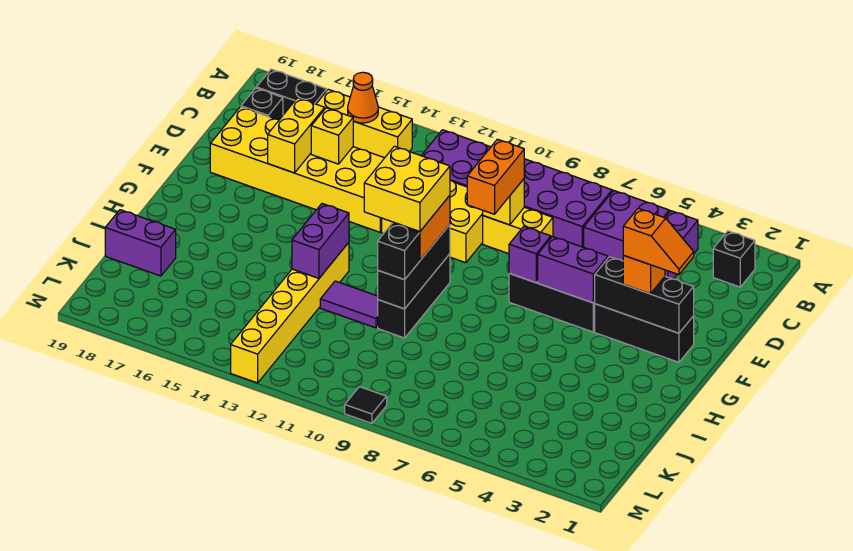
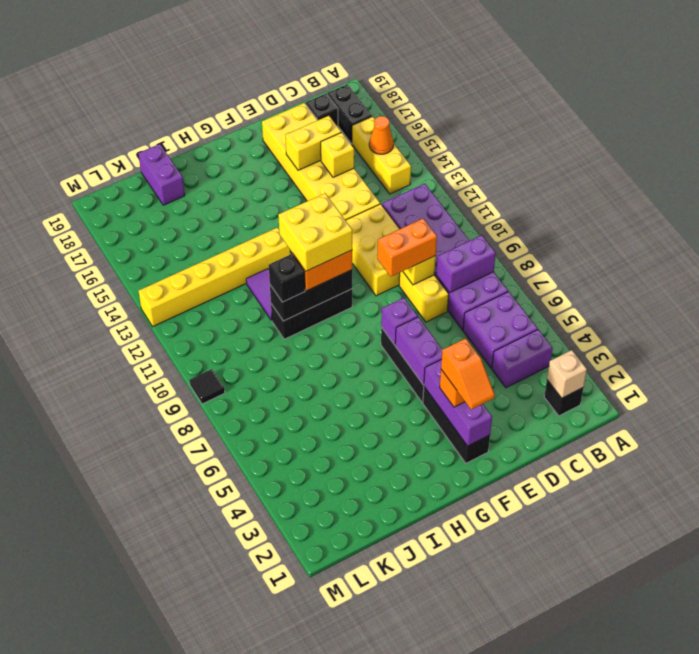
none -> tan 1x1 brick [547,350,587,398]
black 1x3 brick [595,257,694,333] -> purple 1x3 brick [424,359,492,446]
purple 1x2 brick [292,204,349,278] -> purple 1x2 brick moved to [436,235,496,292]

